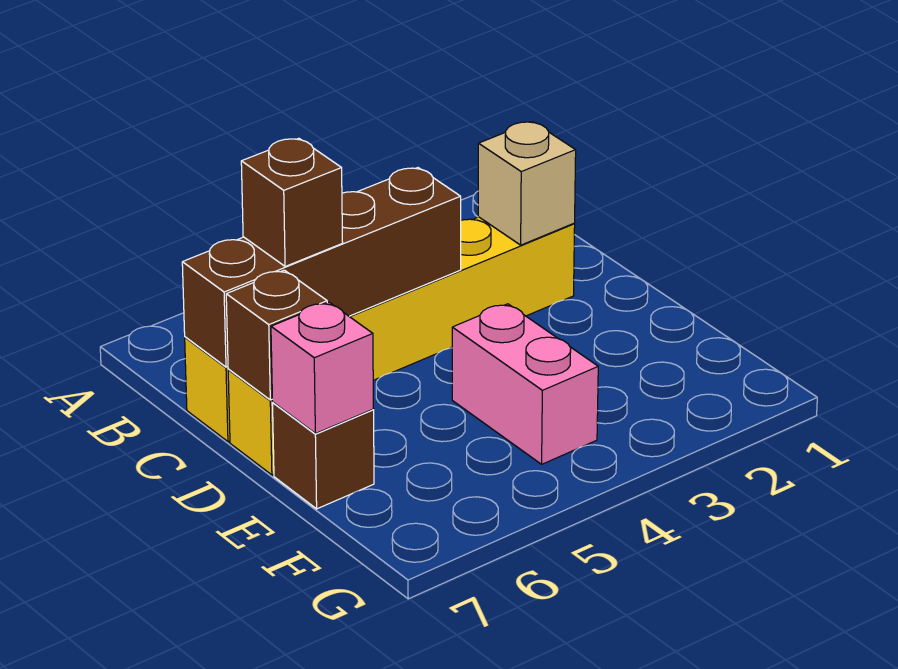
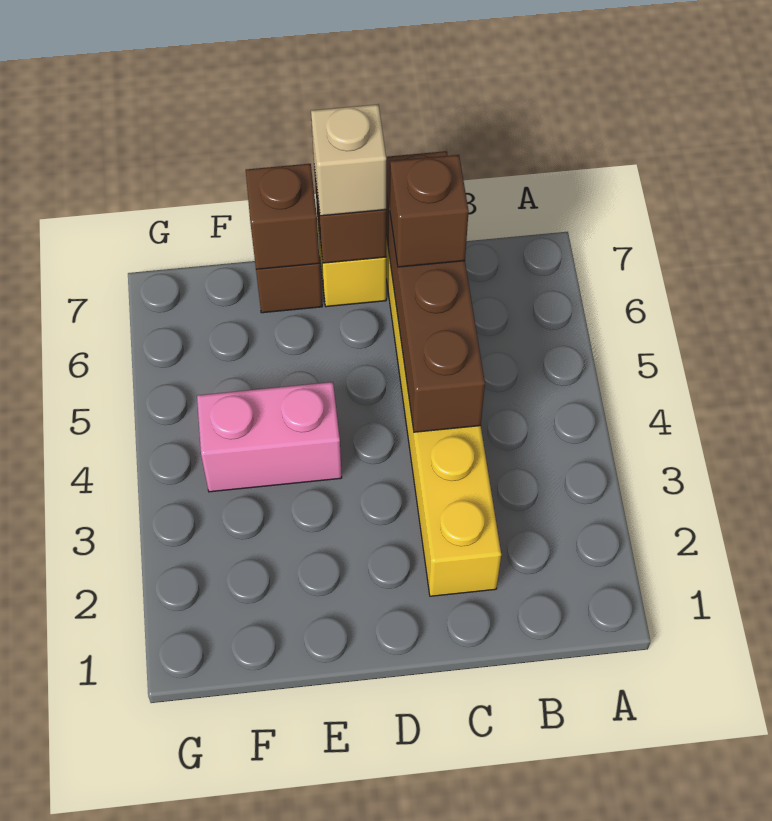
tan 1x1 brick [478,122,576,245] -> tan 1x1 brick moved to [311,104,386,216]
pink 1x1 brick [271,302,374,434] -> brown 1x1 brick [246,164,320,269]

